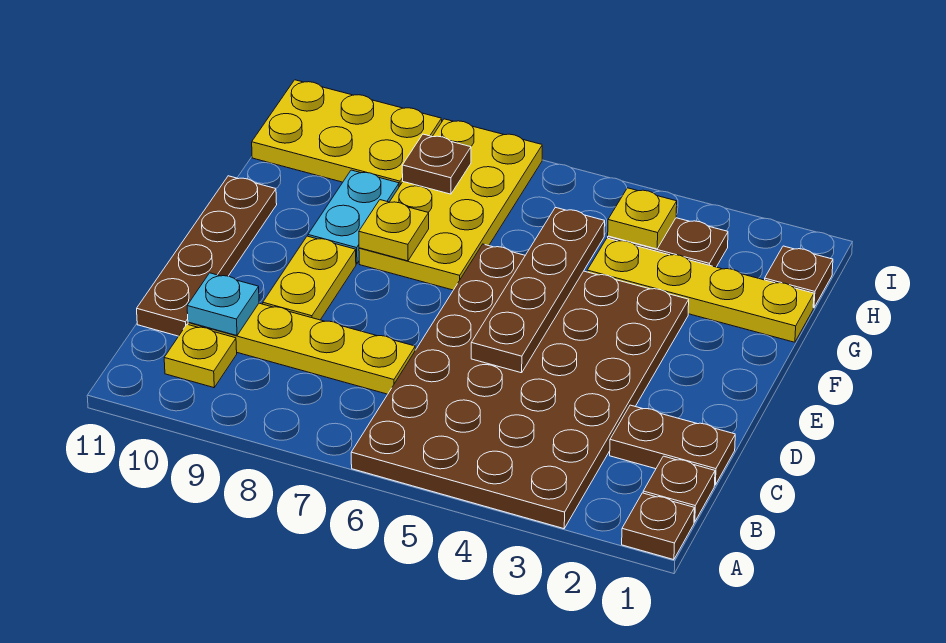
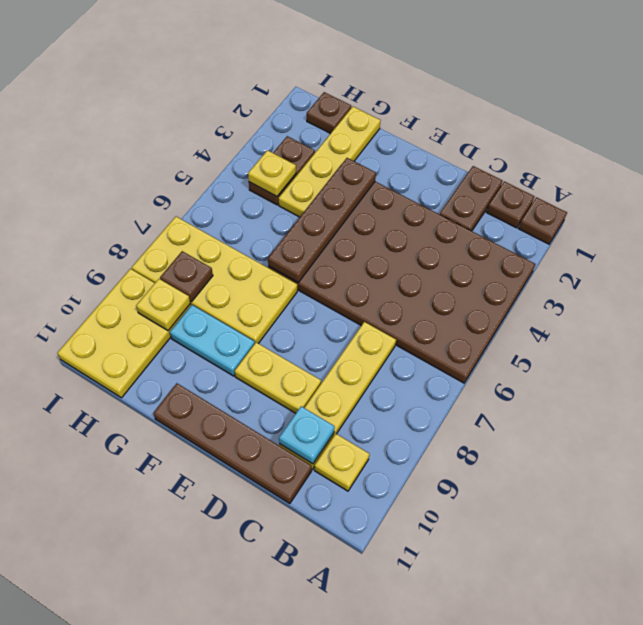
brown 1x4 plate [471,207,605,373] -> brown 1x4 plate turned to [268,158,376,283]
yellow 1x1 plate [359,200,429,261] -> yellow 1x1 plate moved to [136,279,190,331]

